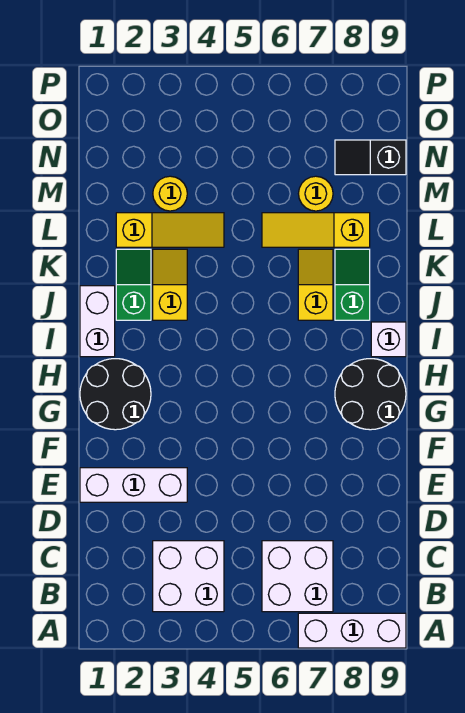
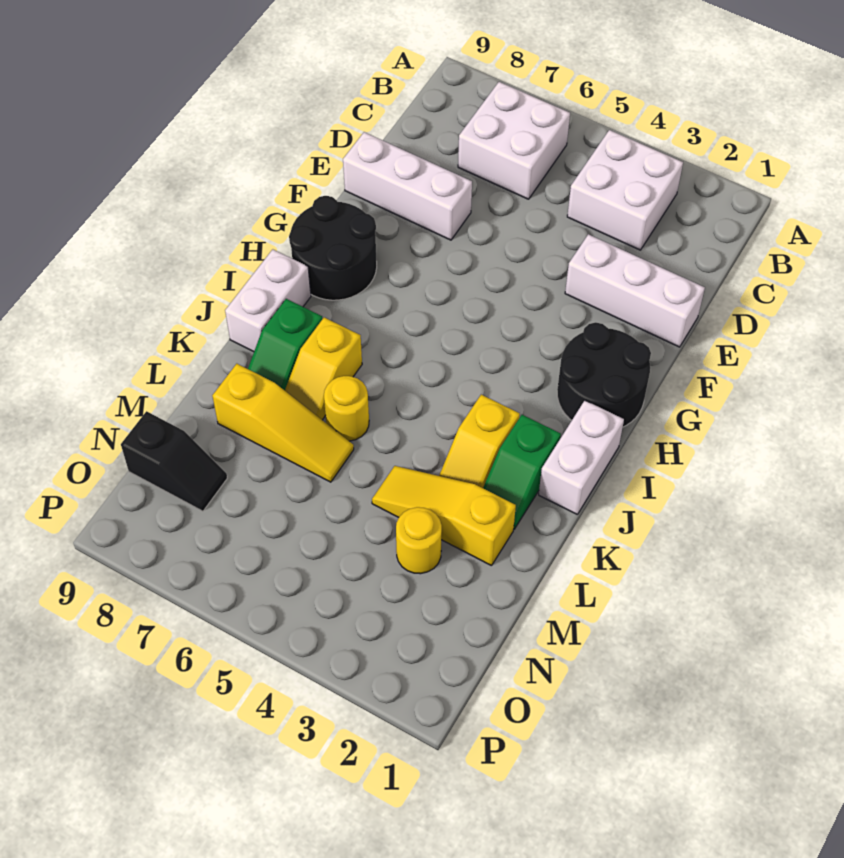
white 1x3 brick [298,613,406,648] -> white 1x3 brick moved to [343,132,472,240]
white 1x1 brick [371,322,406,357] -> white 1x2 brick [225,249,311,352]
yellow 1x1 round brick [298,176,333,211] -> yellow 1x1 round brick moved to [324,376,369,441]

